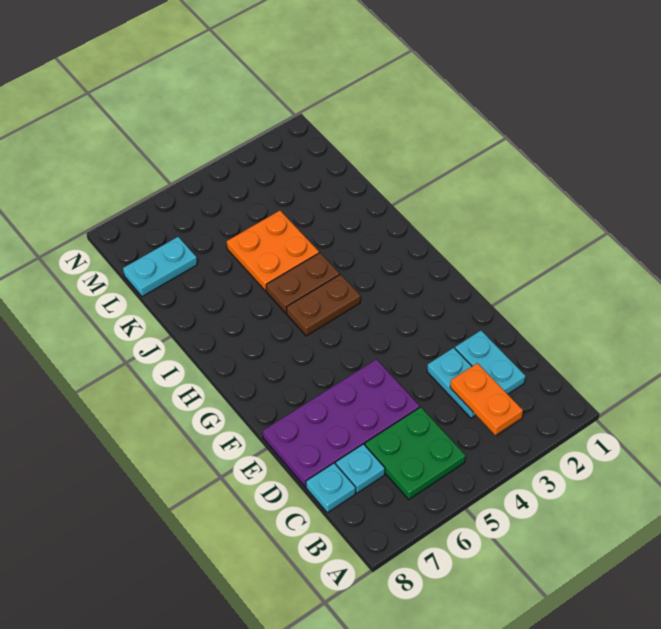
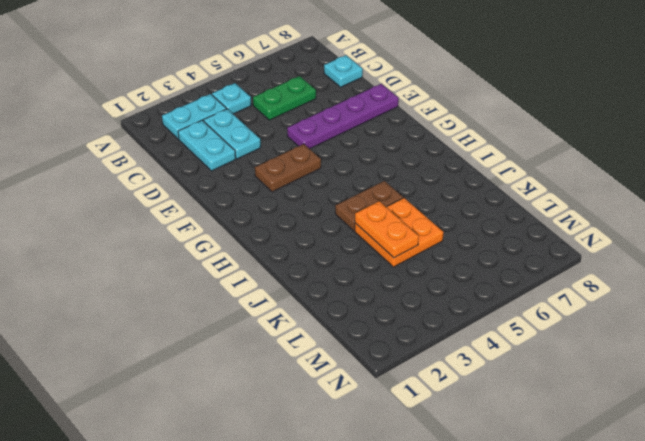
orange 1x2 plate [450,363,523,435] -> orange 1x2 plate moved to [355,201,419,258]
green 2x2 plate [365,407,466,500] -> green 1x2 plate [253,76,316,120]
cyan 1x1 plate [336,444,385,493] -> cyan 1x1 plate moved to [212,83,251,114]
purple 2x4 plate [263,359,420,487] -> purple 1x4 plate [287,84,399,149]
brown 1x2 plate [287,274,360,336] -> brown 1x2 plate moved to [255,144,321,192]
cyan 1x2 plate [123,237,197,297] -> cyan 1x2 plate moved to [162,94,226,139]

